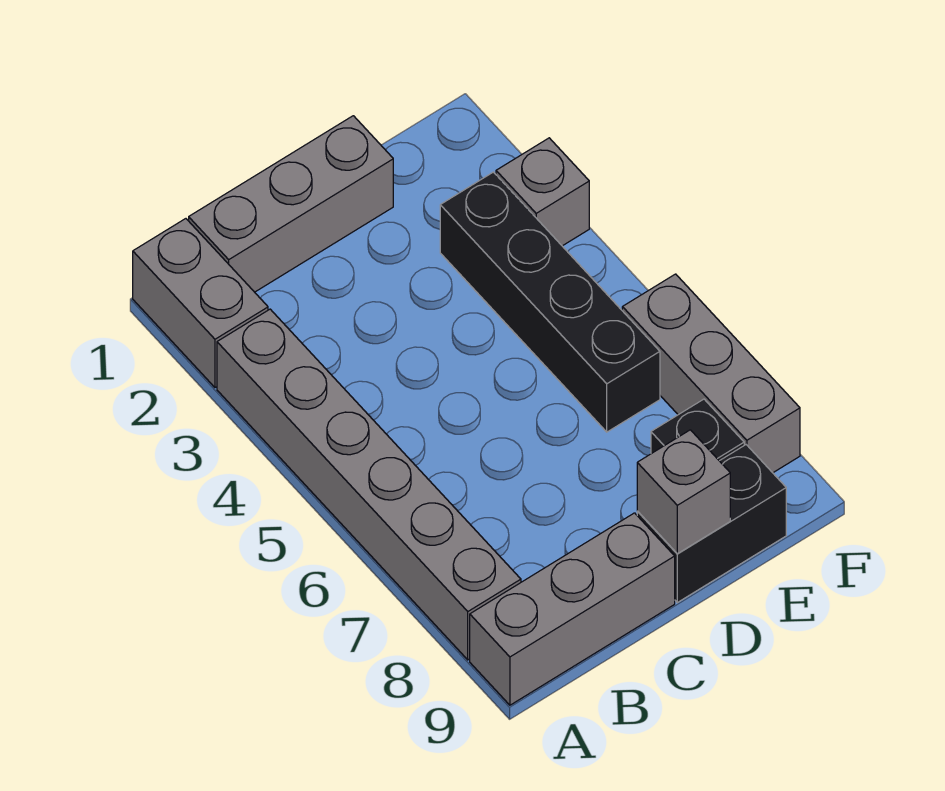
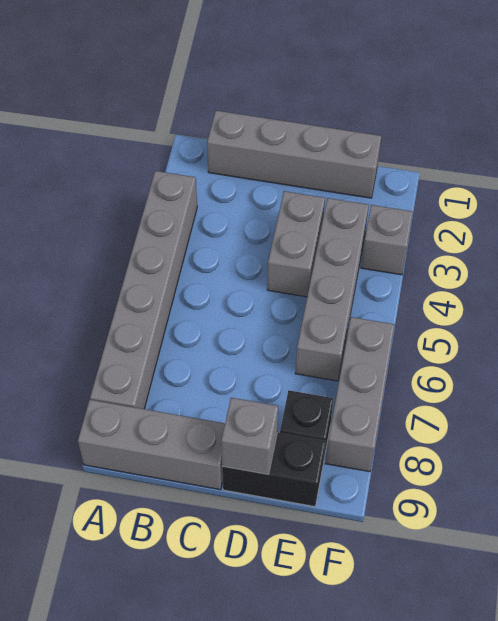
grey 1x2 brick [133,219,268,388] -> grey 1x2 brick moved to [267,191,325,297]
grey 1x3 brick [189,116,393,292] -> grey 1x4 brick [207,111,381,198]
black 1x4 brick [440,172,660,432] -> grey 1x4 brick [295,198,369,381]

